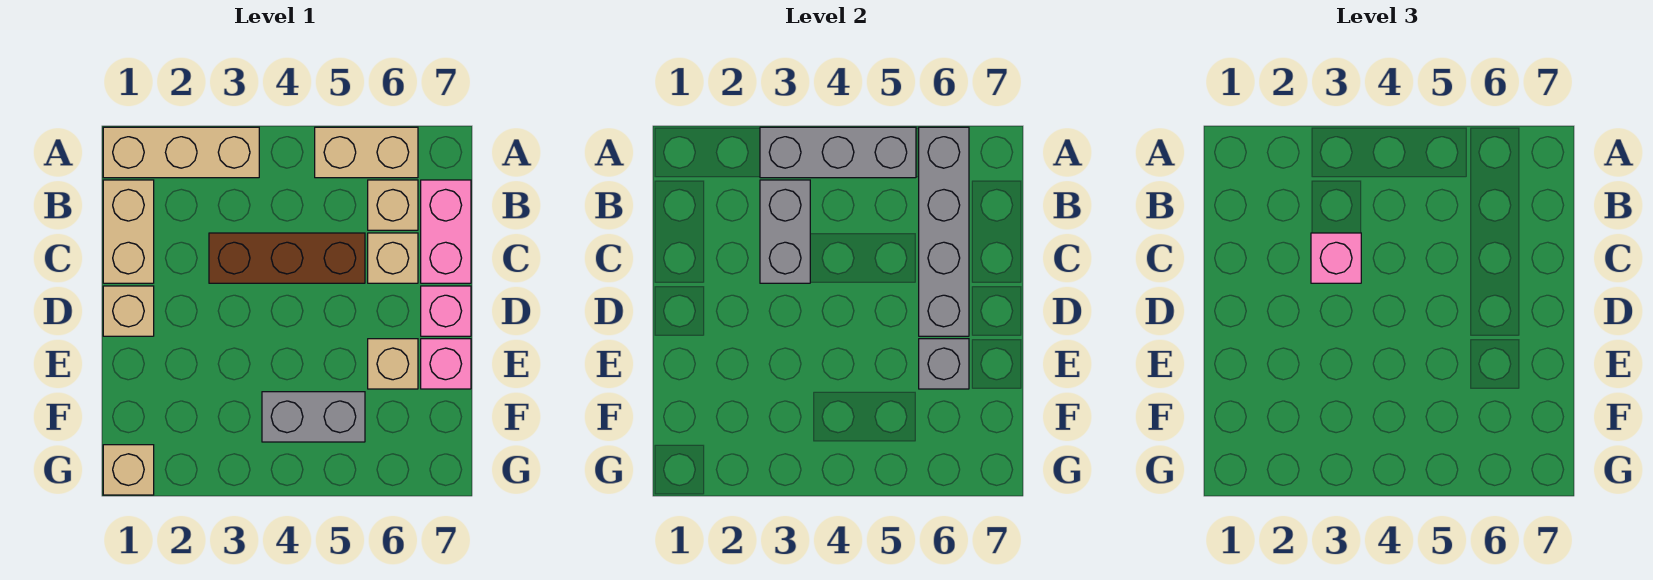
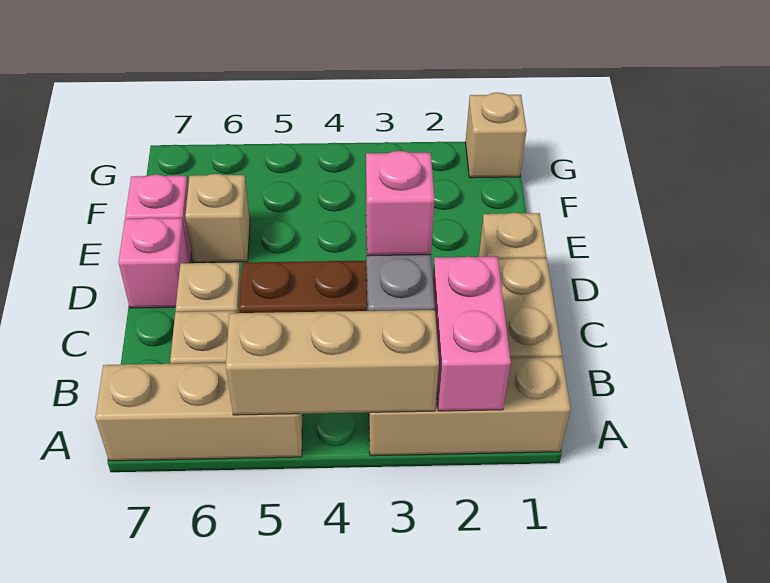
grey 1x3 brick [760,127,916,178] -> tan 1x3 brick [226,310,439,415]
tan 1x2 brick [315,127,418,178] -> tan 1x3 brick [95,363,303,461]
grey 1x4 brick [919,127,969,336] -> none
pink 1x2 brick [421,180,471,283] -> pink 1x2 brick moved to [433,257,511,411]
grey 1x1 brick [919,339,969,389] -> none
grey 1x2 brick [262,392,365,442] -> none

